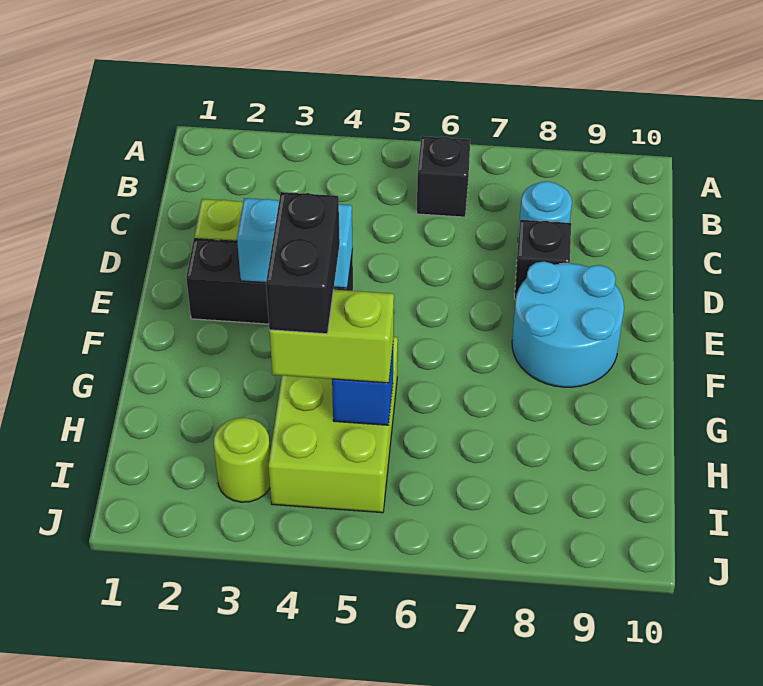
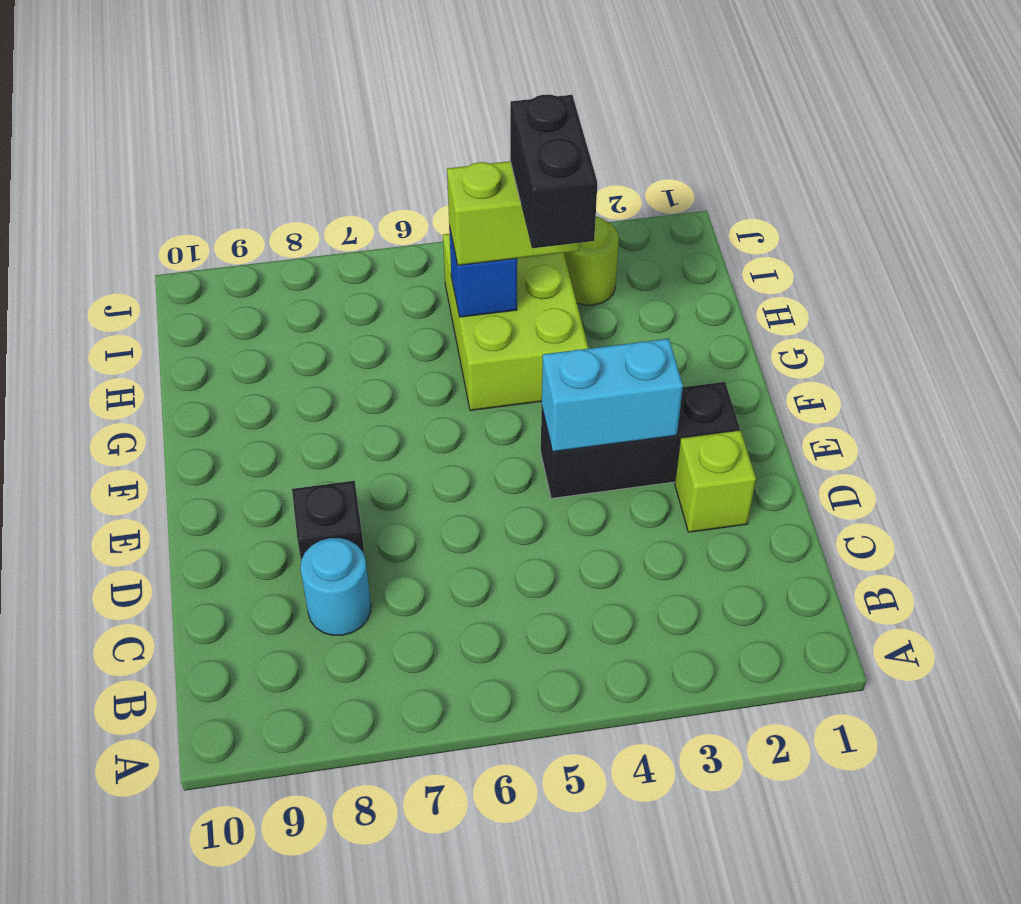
black 1x1 brick [417,136,470,217] -> none
cyan 2x2 round brick [512,261,624,387] -> none

